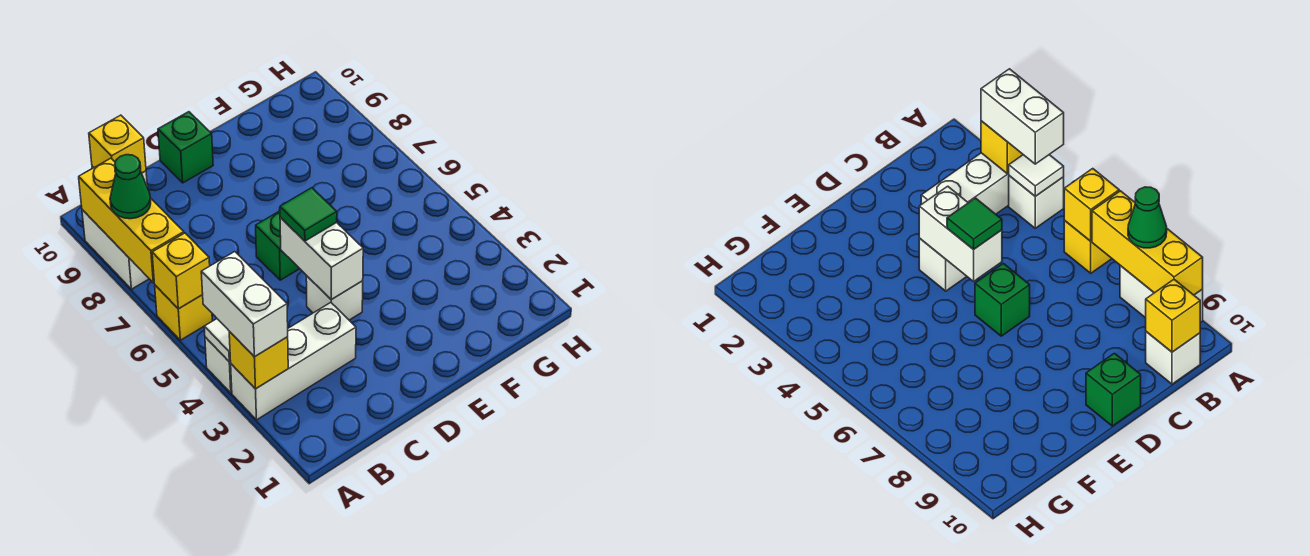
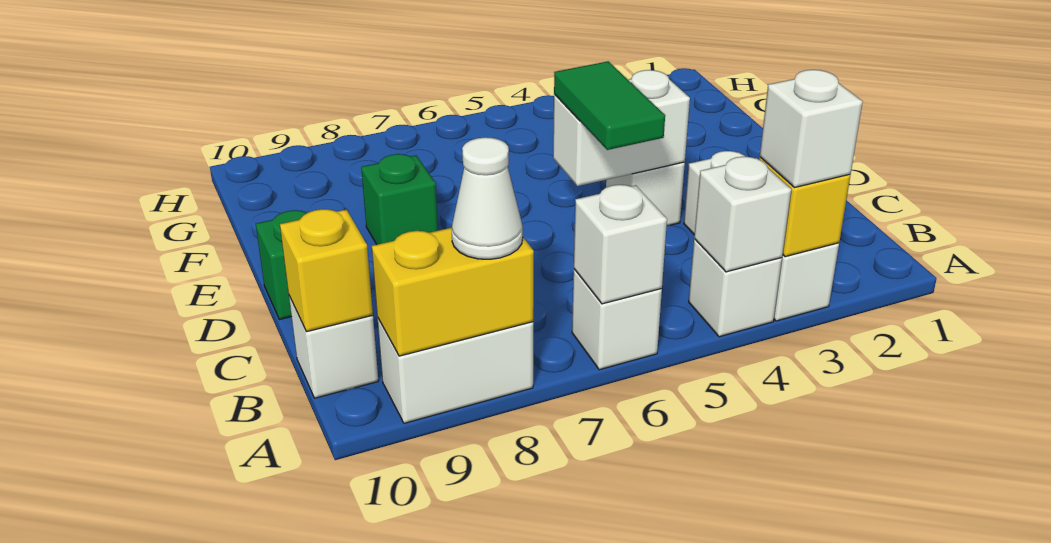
white 1x2 brick [201,252,288,357] -> white 1x1 brick [760,70,863,187]
white 1x1 tile [204,319,231,362] -> white 1x1 brick [694,157,791,272]
yellow 1x1 brick [155,285,212,340] -> white 1x1 brick [572,269,662,370]
yellow 1x1 brick [152,233,210,309] -> white 1x1 brick [574,185,667,304]
yellow 1x3 brick [79,158,184,283] -> yellow 1x2 brick [372,228,534,356]
green 1x1 cone [110,155,151,219] -> white 1x1 cone [451,137,523,259]
green 1x1 tile [280,188,337,241] -> green 1x2 tile [554,61,665,150]
green 1x1 brick [256,211,300,280] -> green 1x1 brick moved to [361,154,438,244]

